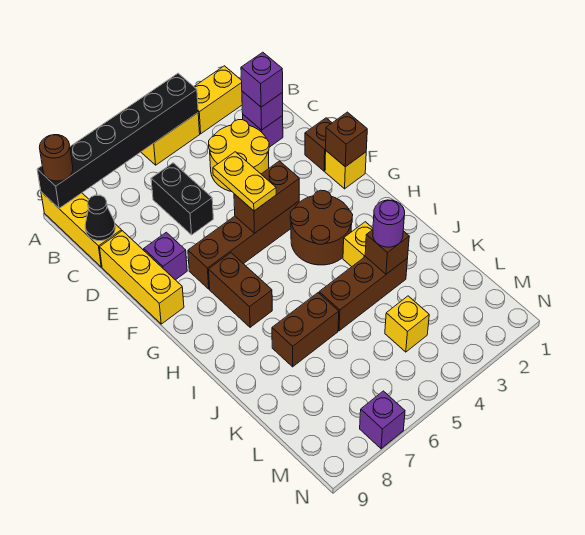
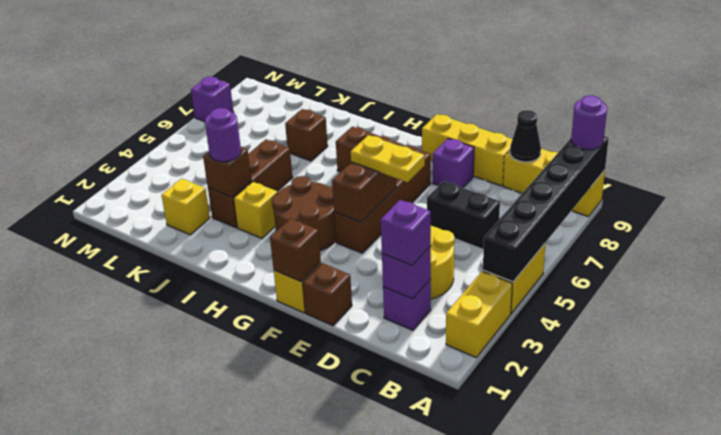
brown 1x1 round brick [39,135,73,181] -> purple 1x1 round brick [571,95,607,150]
brown 1x2 brick [272,293,339,367] -> brown 1x1 brick [285,109,328,161]
yellow 1x1 brick [385,296,429,352] -> yellow 1x1 brick moved to [162,178,210,235]

